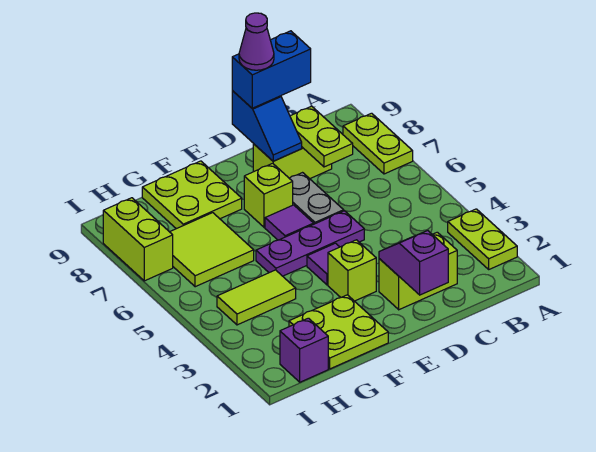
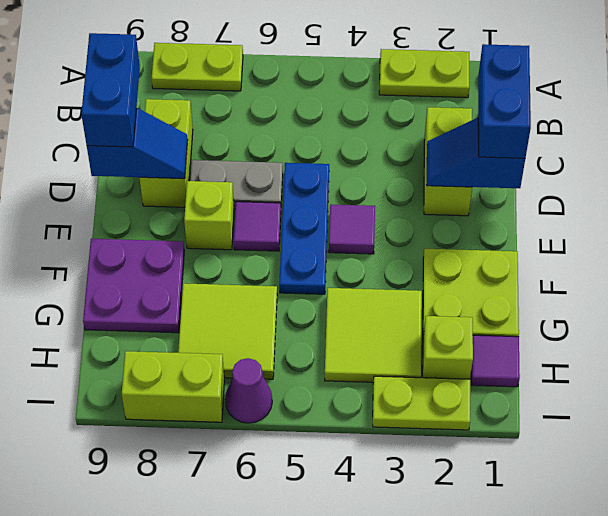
none -> blue 1x2 brick [478,44,531,158]
lime 1x2 plate [290,106,353,167] -> lime 1x2 plate moved to [373,376,470,430]
purple 1x2 slope [379,231,448,295] -> blue 1x2 slope [427,118,525,188]
purple 1x3 plate [256,211,364,276] -> blue 1x3 plate [279,163,329,294]
purple 1x1 cone [239,13,274,70] -> purple 1x1 cone moved to [225,358,272,423]
lime 1x1 brick [328,240,376,301] -> lime 1x1 brick moved to [422,316,473,379]
lime 2x2 plate [142,161,242,229] -> purple 2x2 plate [83,239,185,333]
lime 1x2 tile [217,270,296,325] -> lime 2x2 tile [325,288,422,382]
purple 1x1 brick [280,318,328,382] -> purple 1x1 tile [471,335,520,387]

